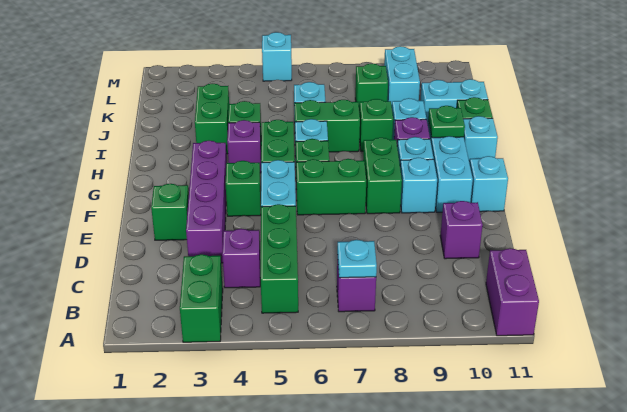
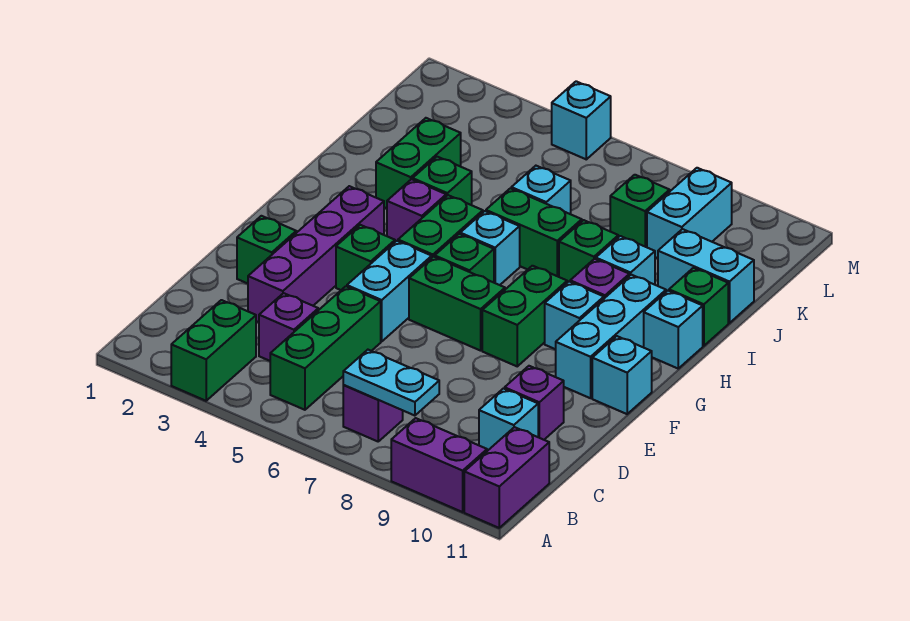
none -> purple 1x2 brick [391,418,487,512]
cyan 1x1 plate [337,240,377,278] -> cyan 1x2 plate [343,350,439,416]
cyan 1x1 brick [400,158,437,213] -> cyan 1x1 brick moved to [479,389,538,451]
green 1x1 plate [428,106,465,138] -> none

